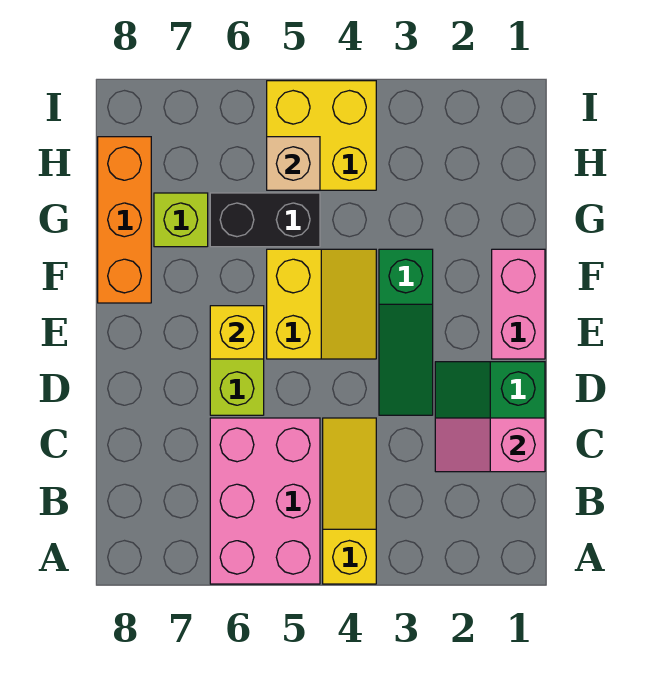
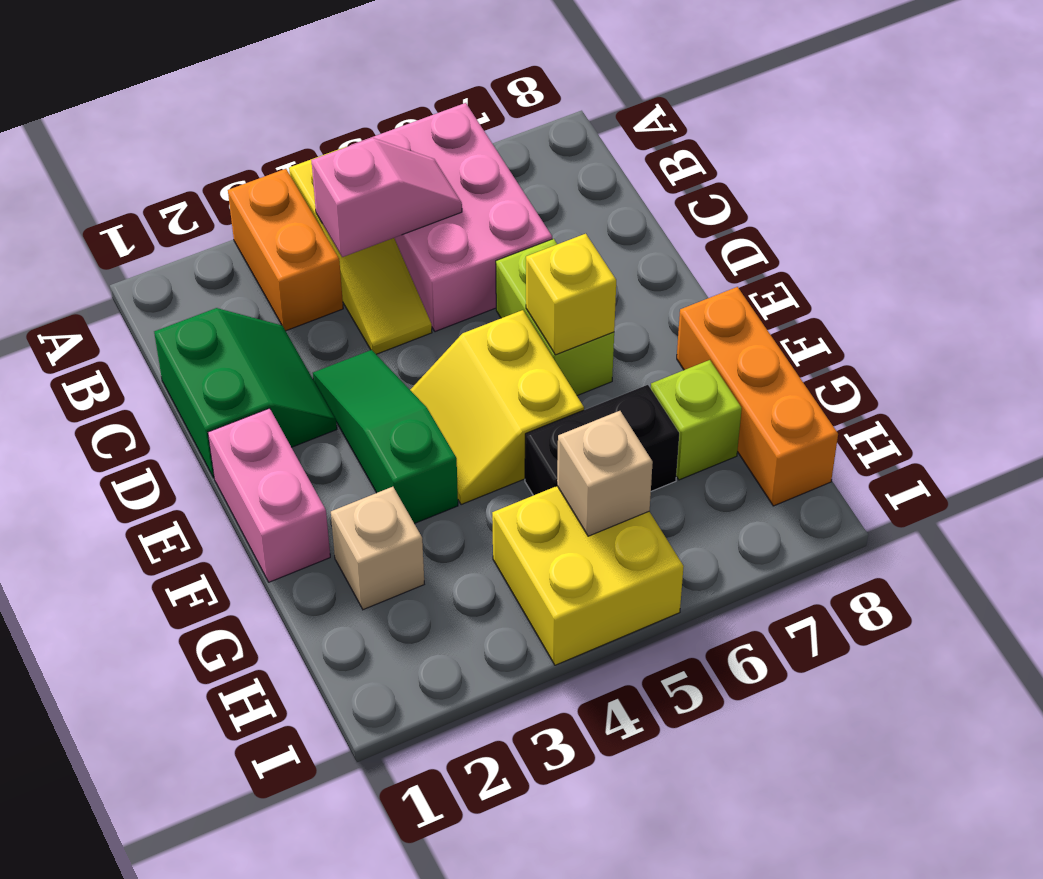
none -> orange 1x2 brick [228,169,343,331]
pink 1x2 slope [435,418,545,472] -> pink 1x2 slope moved to [311,138,462,257]
none -> tan 1x1 brick [331,487,424,610]

